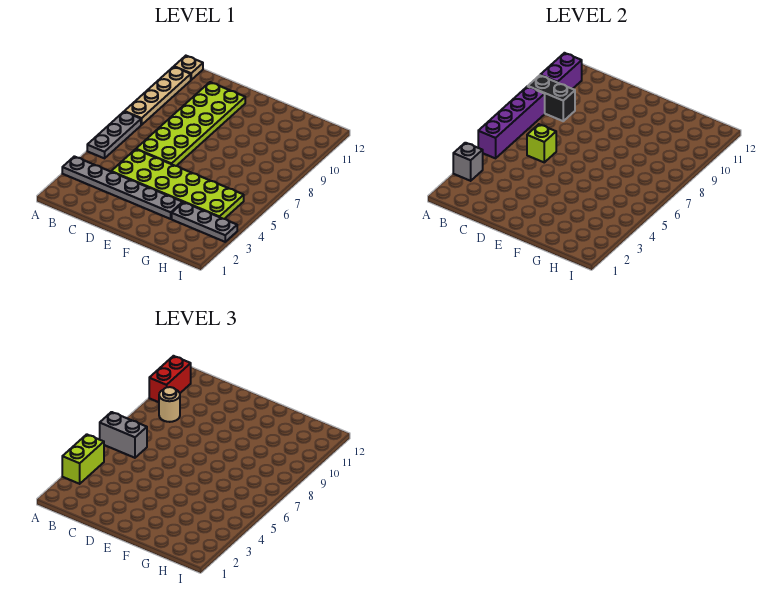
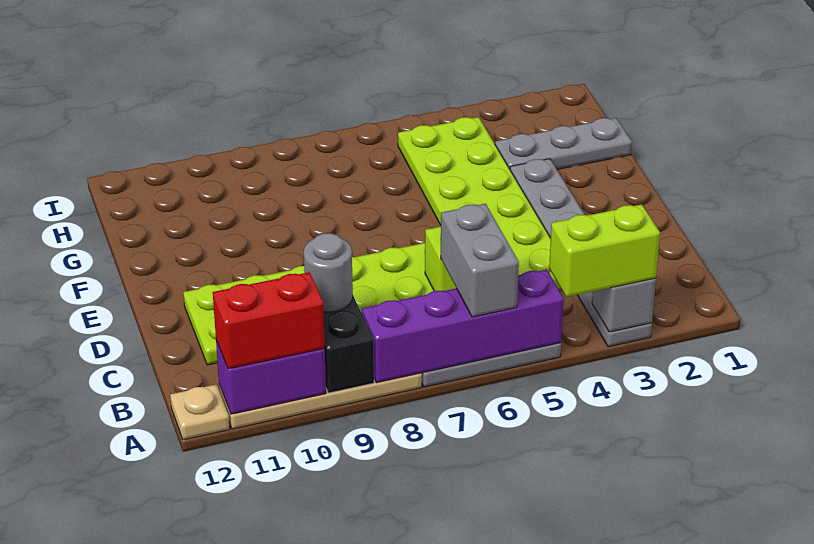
tan 1x1 round brick [159,387,180,422] -> grey 1x1 round brick [304,233,353,312]
grey 1x3 plate [172,202,237,242] -> grey 1x3 plate turned to [495,118,632,169]

